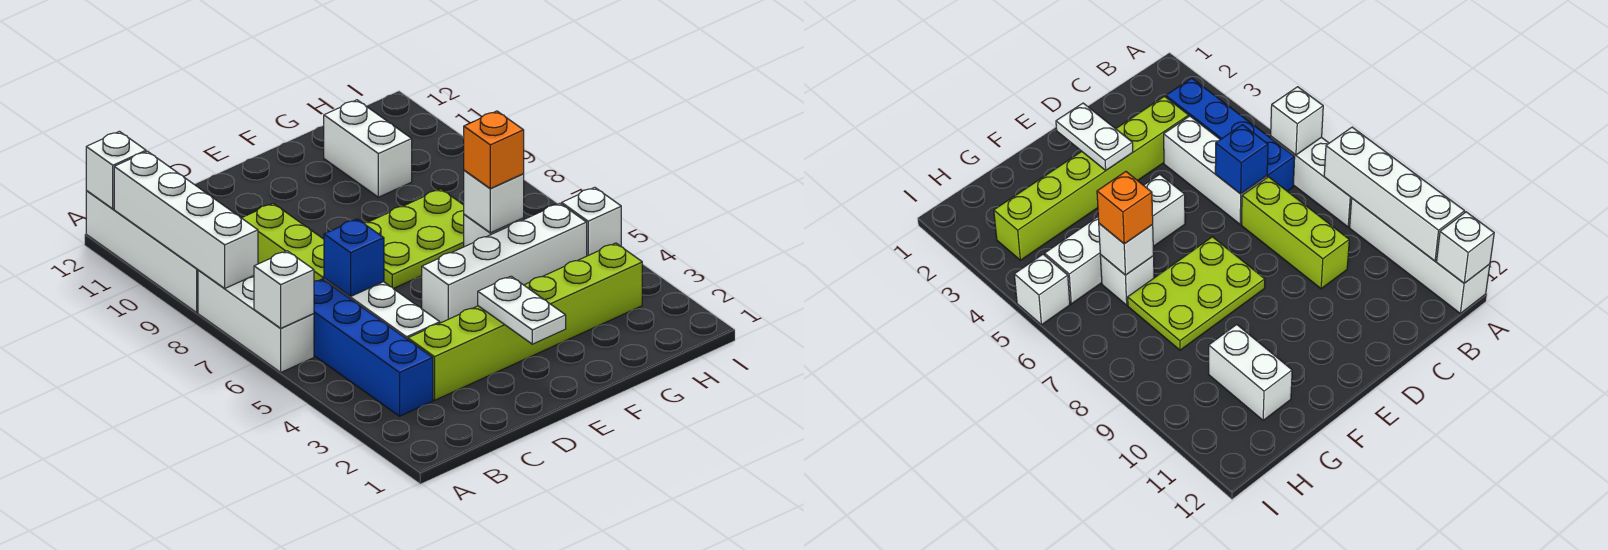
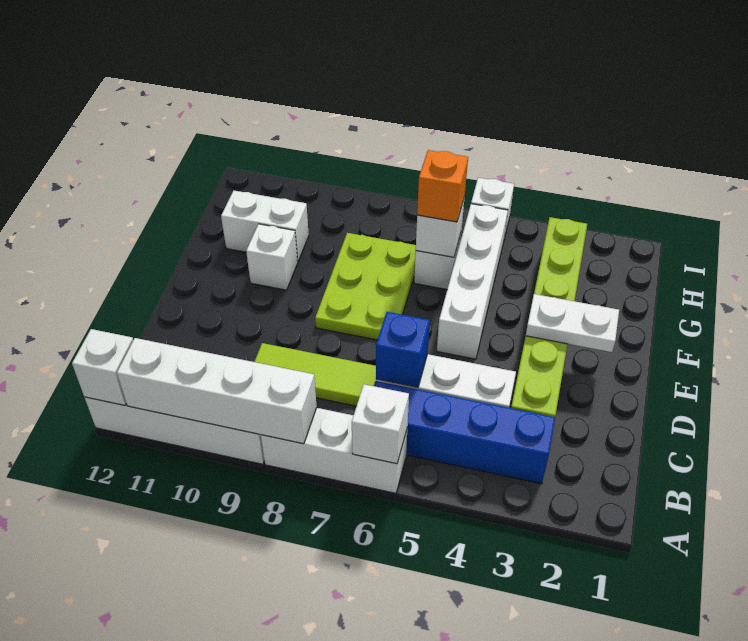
lime 1x3 brick [242,203,324,281] -> lime 1x3 tile [254,343,376,406]
none -> white 1x1 brick [246,224,298,290]

